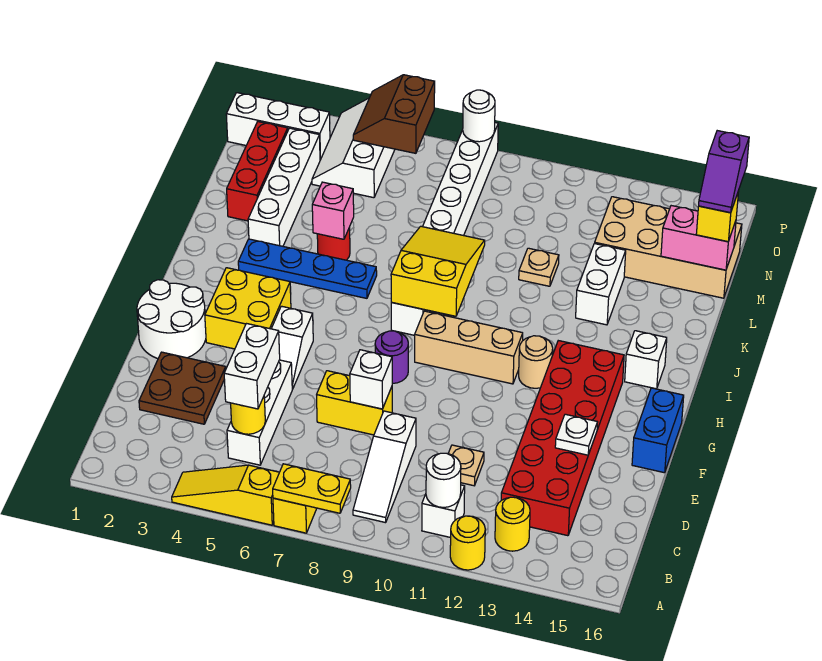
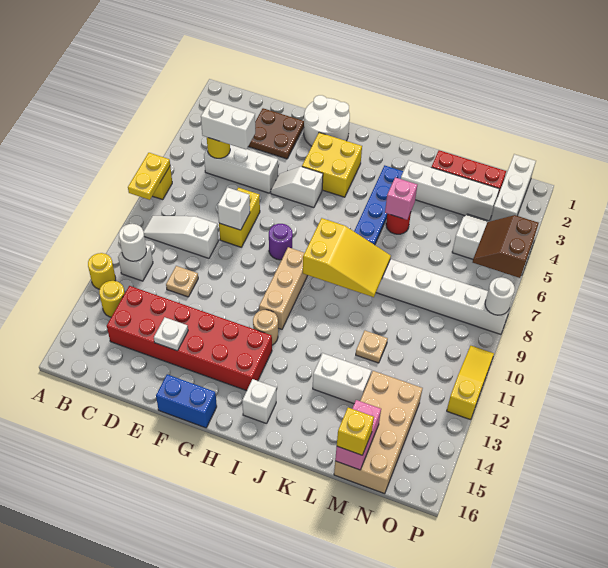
yellow 1x3 slope [172,465,279,525] -> yellow 1x3 slope moved to [447,346,494,420]
purple 1x2 slope [699,131,749,213] -> none
brown 2x2 slope [353,75,435,153] -> brown 2x2 slope turned to [473,215,539,278]

